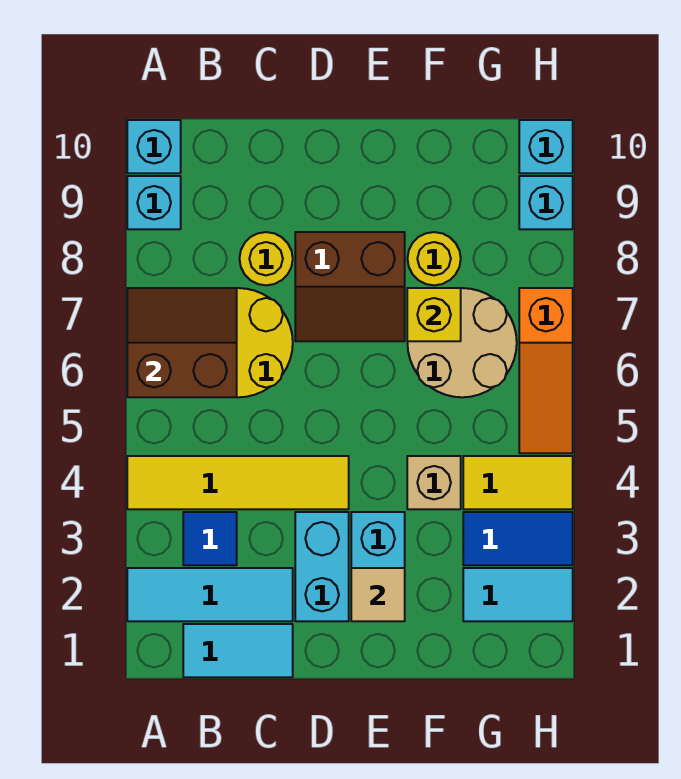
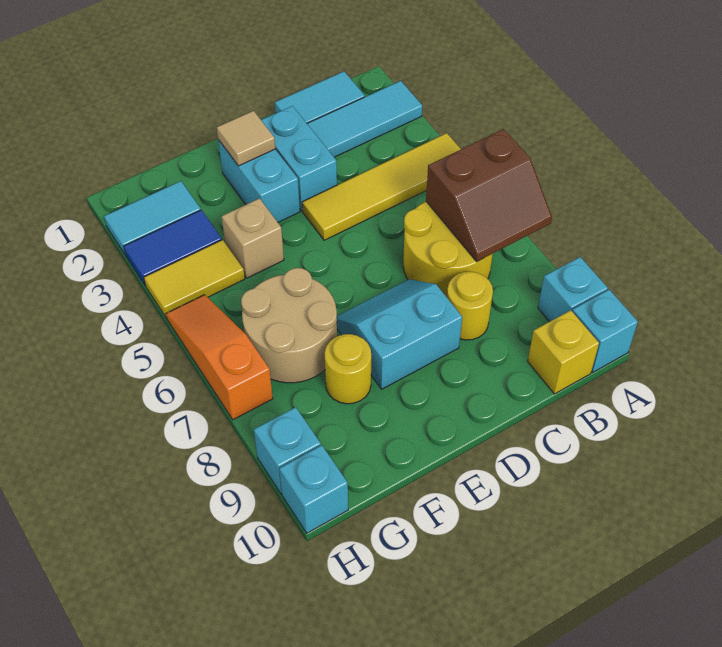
blue 1x1 tile [183,512,237,565] -> none
brown 2x2 slope [295,232,405,341] -> cyan 2x2 slope [337,279,462,389]
yellow 1x1 brick [407,288,461,341] -> yellow 1x1 brick moved to [528,310,599,394]

